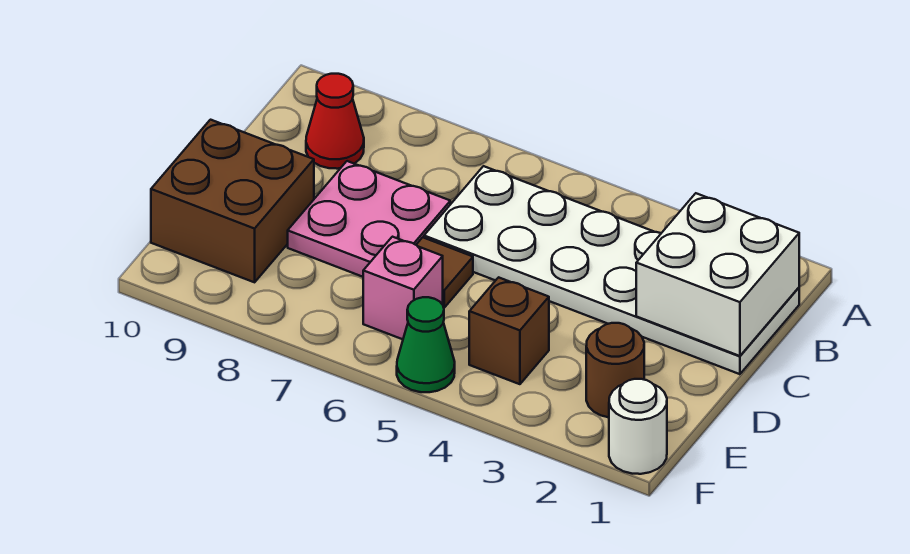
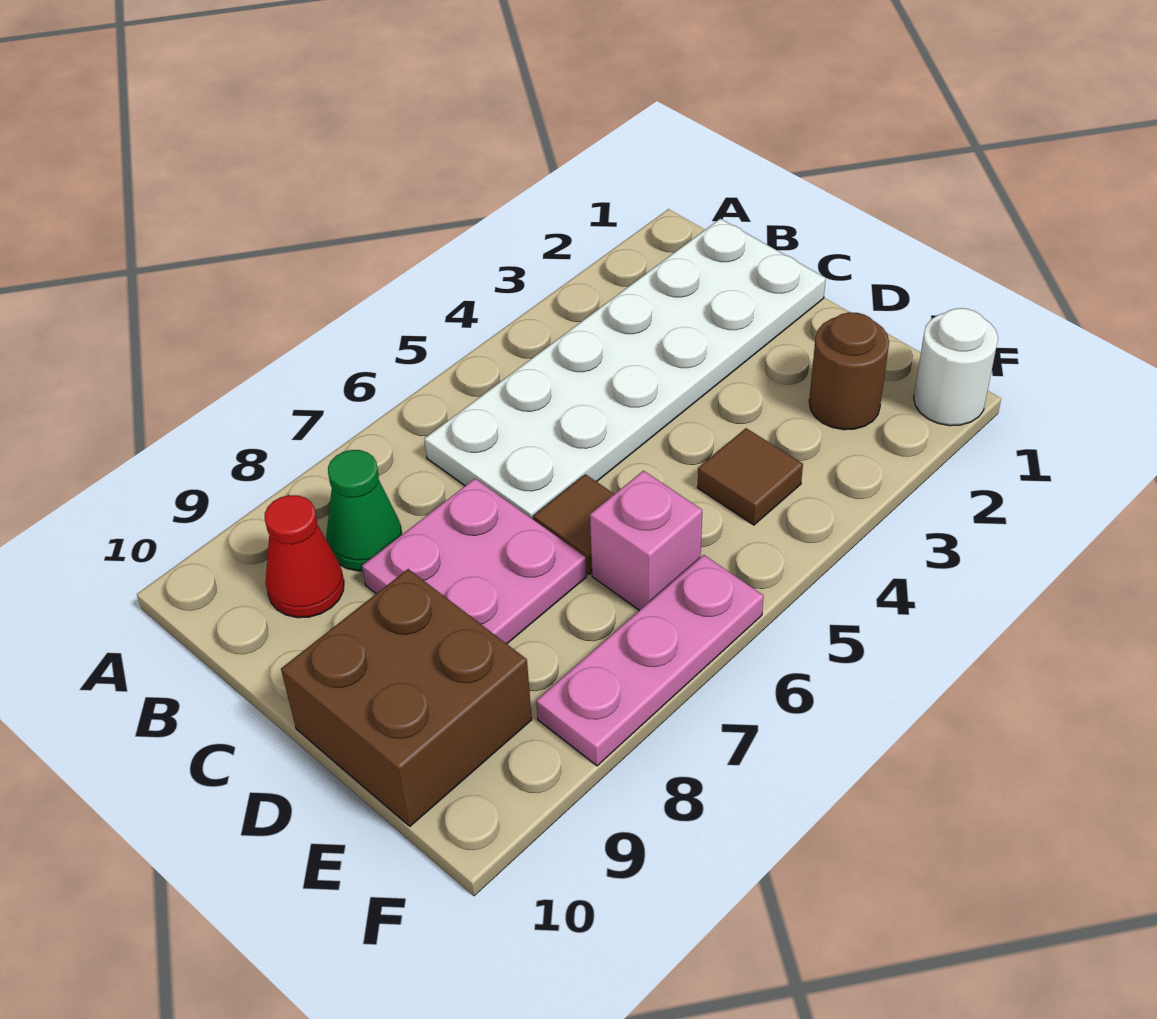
white 2x2 brick [636,193,799,356] -> none
brown 1x1 brick [469,277,549,384] -> brown 1x1 tile [697,428,803,525]
green 1x1 cone [397,297,455,392] -> green 1x1 cone moved to [326,450,402,571]
none -> pink 1x3 plate [536,555,764,766]

